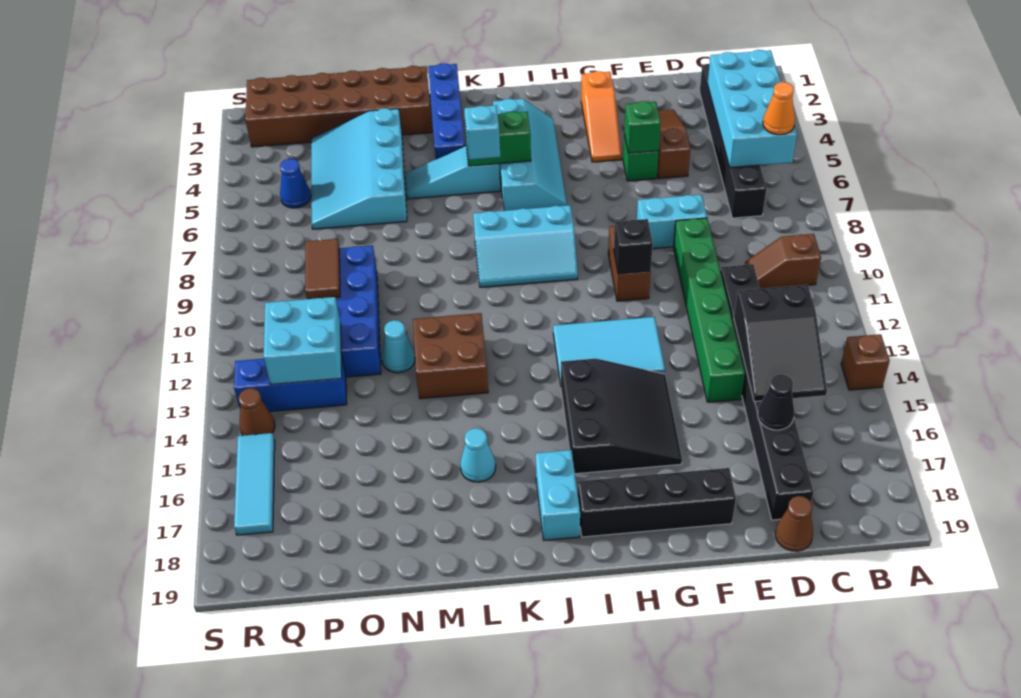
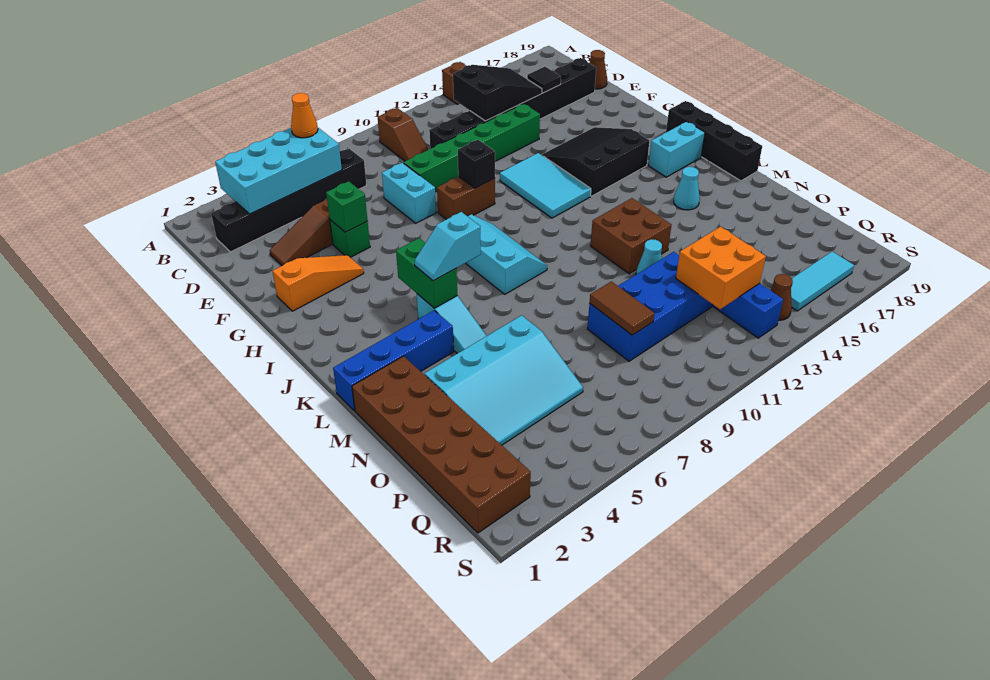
black 1x1 cone [758,374,794,430] -> black 1x1 tile [527,67,561,93]
black 1x4 brick [578,468,736,537] -> black 1x4 brick moved to [666,101,762,181]
cyan 2x4 slope [493,99,567,211] -> none
brown 1x2 tile [305,239,340,299] -> brown 1x2 tile turned to [590,281,654,335]
cyan 2x2 brick [264,297,342,385] -> orange 2x2 brick [676,226,766,309]
blue 1x1 cone [280,159,311,208] -> none

